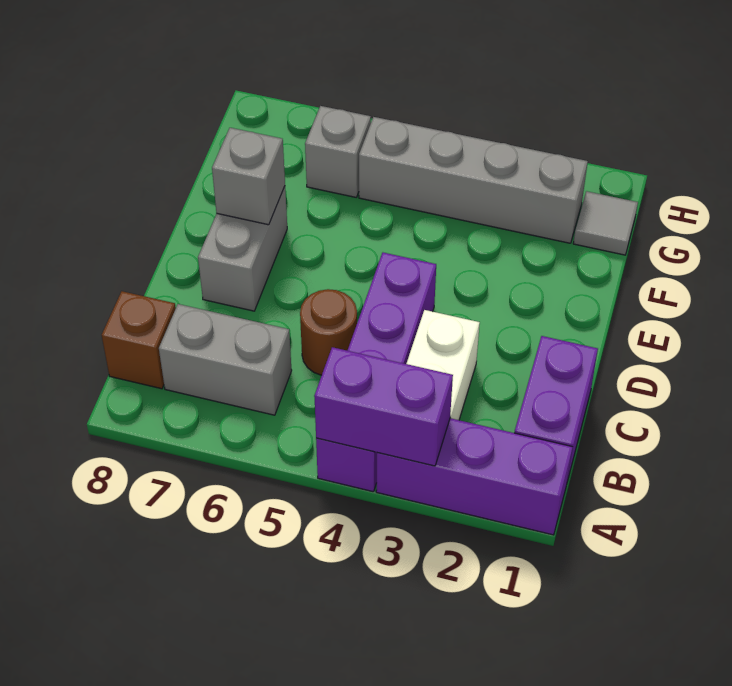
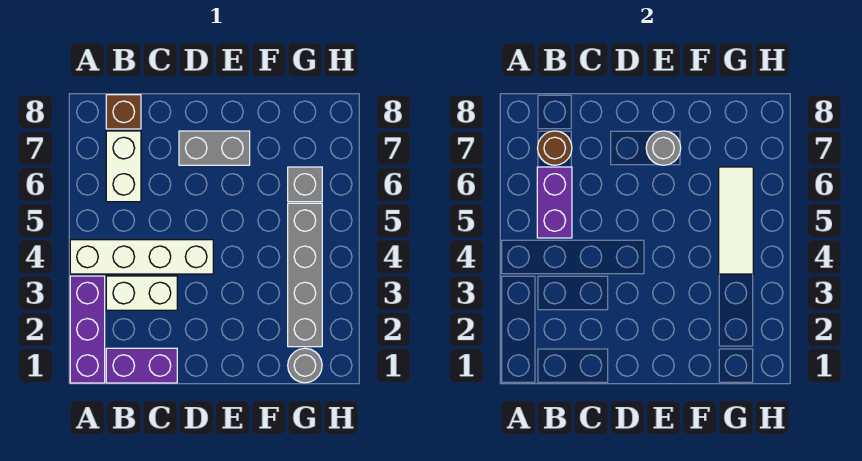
purple 1x2 brick [314,347,453,466] -> purple 1x2 brick moved to [537,167,572,238]
purple 1x4 brick [316,253,436,492] -> white 1x4 brick [70,240,213,274]
grey 1x2 brick [159,304,292,415] -> white 1x2 brick [106,131,141,202]
brown 1x1 round brick [300,289,357,375] -> brown 1x1 round brick moved to [538,131,572,165]
grey 1x1 brick [212,128,285,225] -> grey 1x1 round brick [646,131,681,165]
grey 1x1 tile [573,191,638,255] -> grey 1x1 round brick [288,348,322,383]
none -> white 1x3 tile [719,167,753,274]

